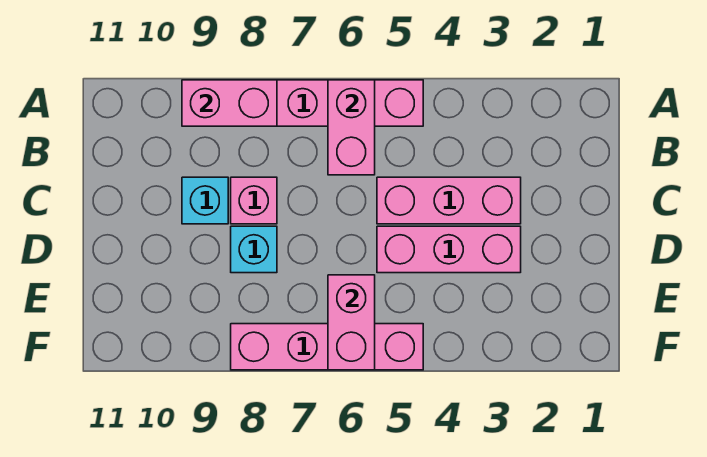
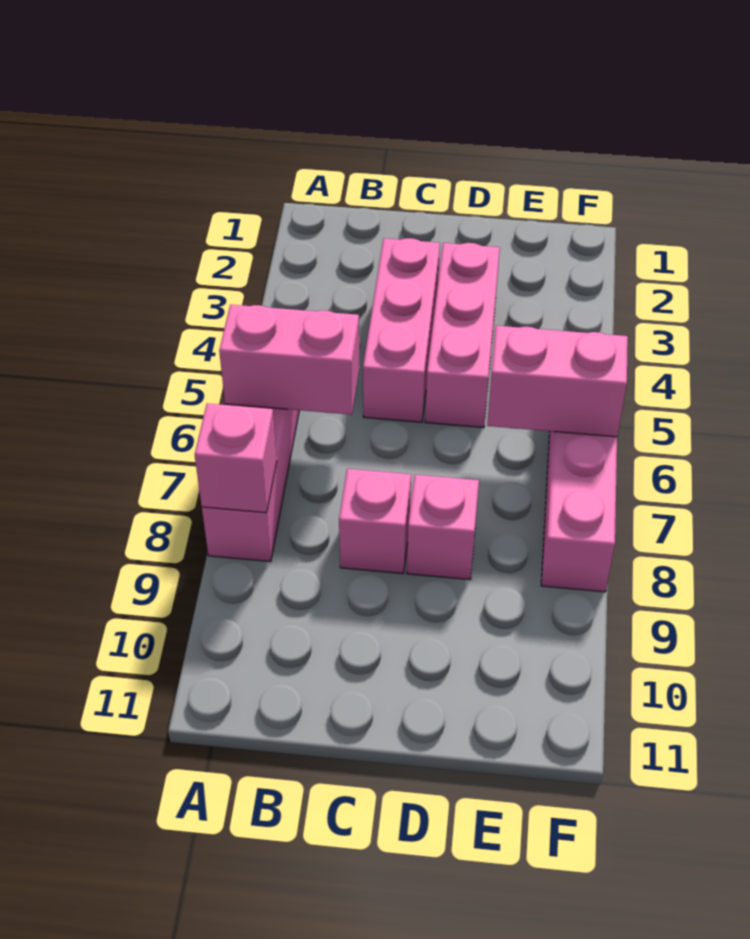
pink 1x2 brick [182,80,277,126] -> pink 1x1 brick [195,403,277,513]
cyan 1x1 brick [182,177,228,224] -> none
cyan 1x1 brick [231,226,277,273] -> pink 1x1 brick [407,475,479,580]

